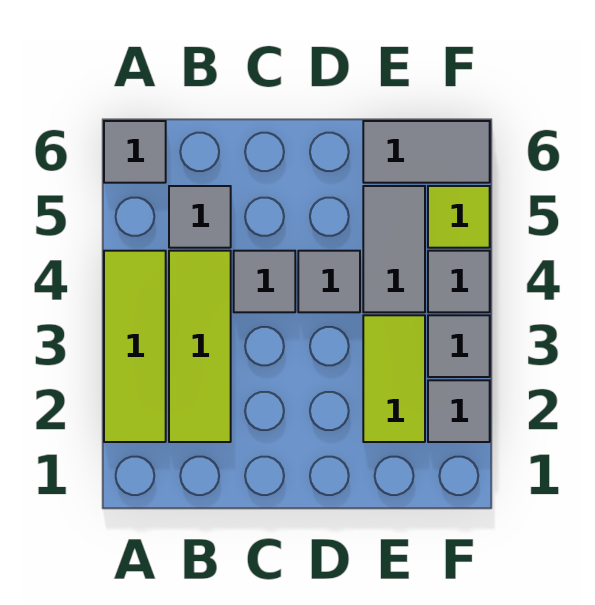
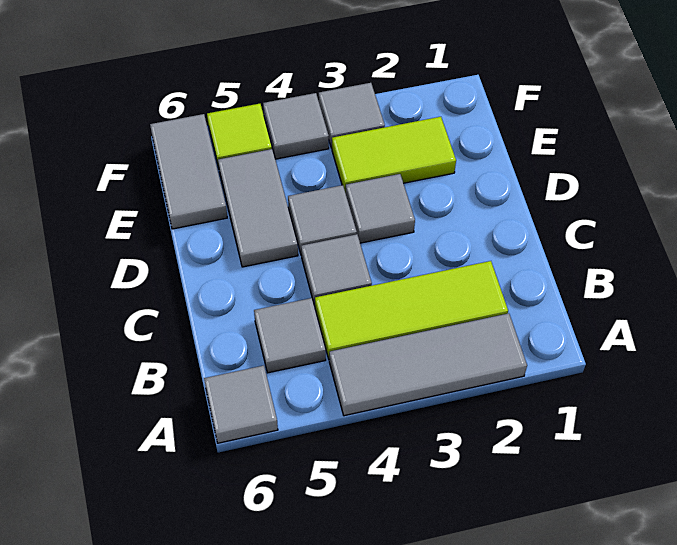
lime 1x3 tile [104,251,166,442] -> grey 1x3 tile [329,313,527,416]
grey 1x2 tile [363,186,425,312] -> grey 1x2 tile turned to [218,149,298,267]
grey 1x1 tile [428,380,490,442] -> grey 1x1 tile moved to [346,174,415,243]

